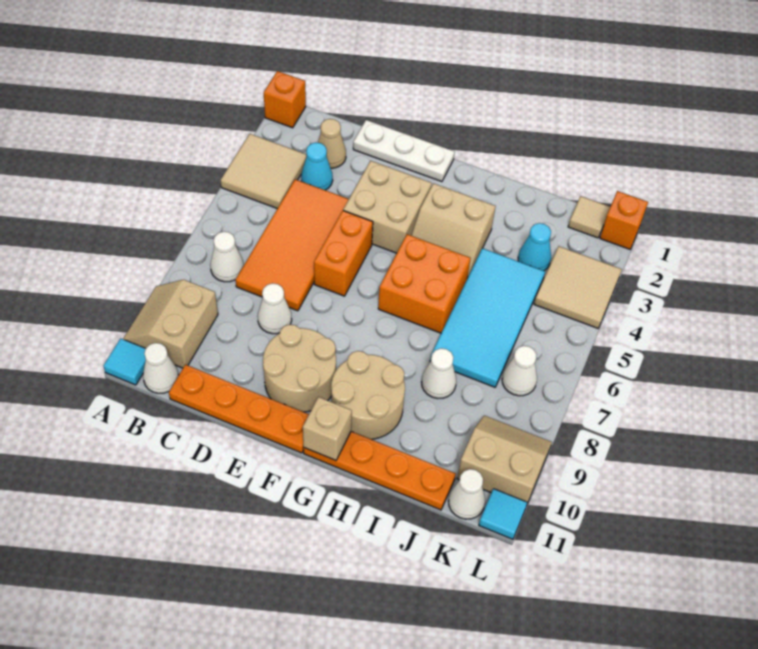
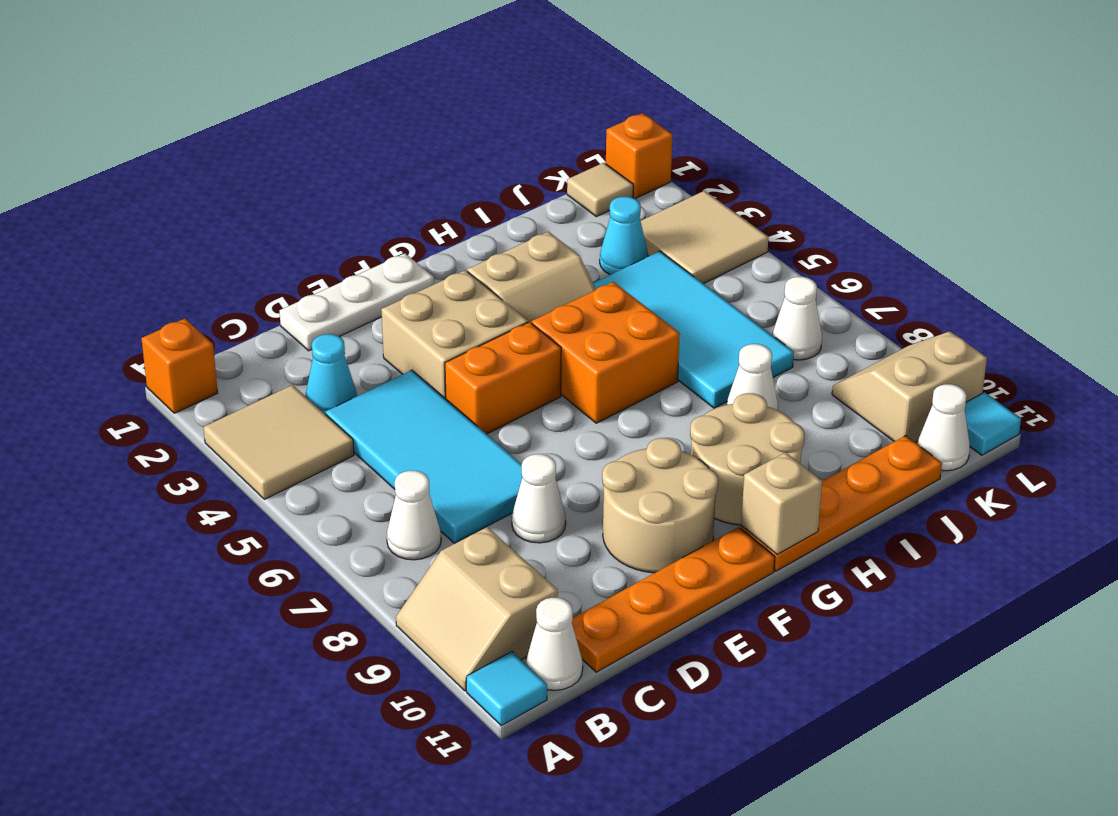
tan 1x1 cone [318,119,346,168] -> none
orange 2x4 tile [236,179,349,311] -> cyan 2x4 tile [326,370,522,543]
orange 1x2 brick [314,211,373,296] -> orange 1x2 brick turned to [445,322,561,434]

